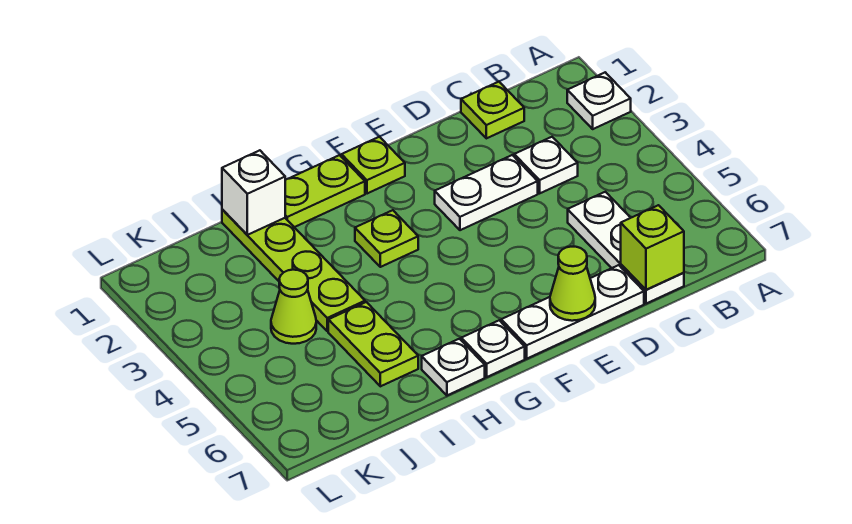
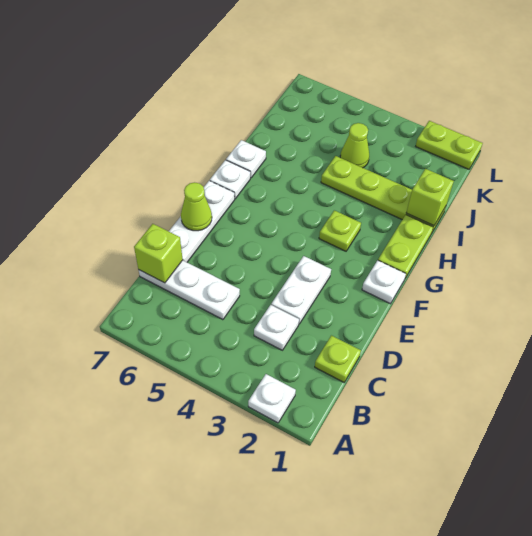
lime 1x1 plate [342,137,405,194] -> white 1x1 plate [362,260,406,304]
white 1x1 brick [222,150,285,235] -> lime 1x1 brick [406,169,454,226]
lime 1x2 plate [328,302,418,386] -> lime 1x2 plate moved to [416,121,483,169]

